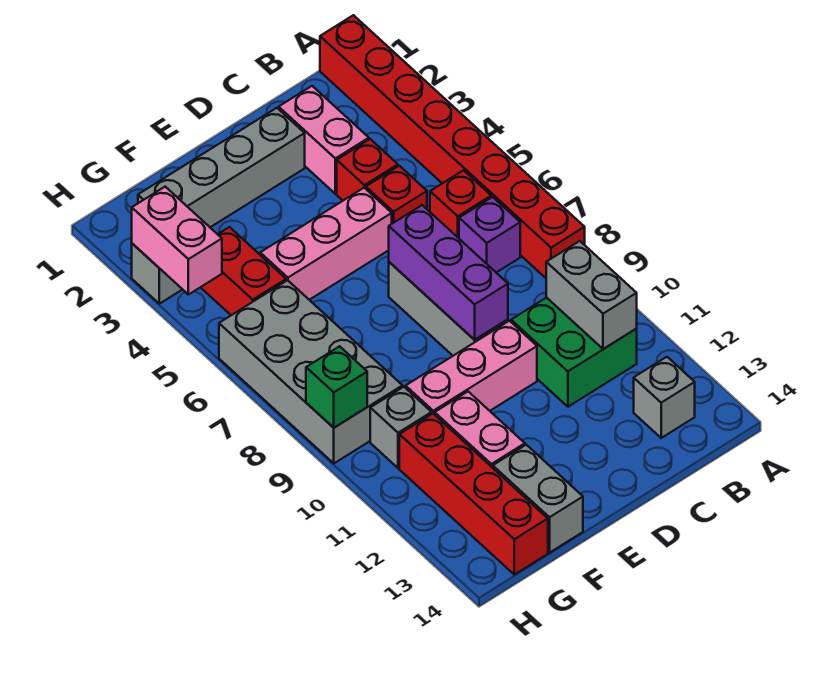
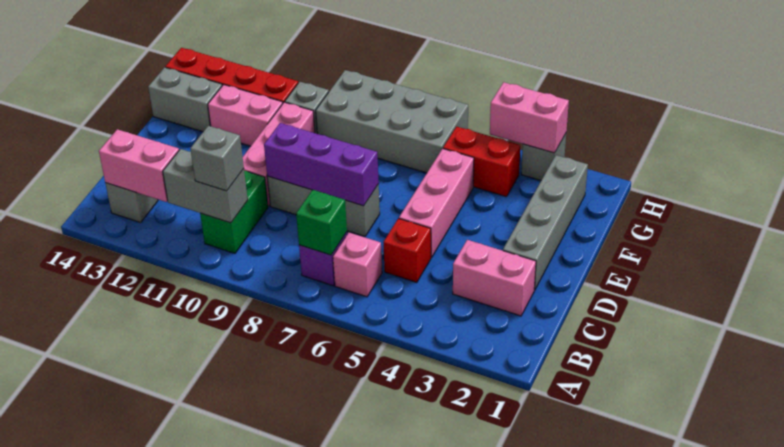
red 1x8 brick [320,15,585,278] -> none
red 1x1 brick [430,170,491,238] -> pink 1x1 brick [333,232,382,297]
green 2x2 brick [511,298,637,407] -> green 1x2 brick [200,171,268,253]
none -> grey 1x1 brick [190,126,244,191]
none -> pink 1x2 brick [99,129,179,202]
red 1x1 brick [337,139,398,201] -> none
green 1x1 brick [306,346,367,428] -> green 1x1 brick moved to [296,190,347,255]

